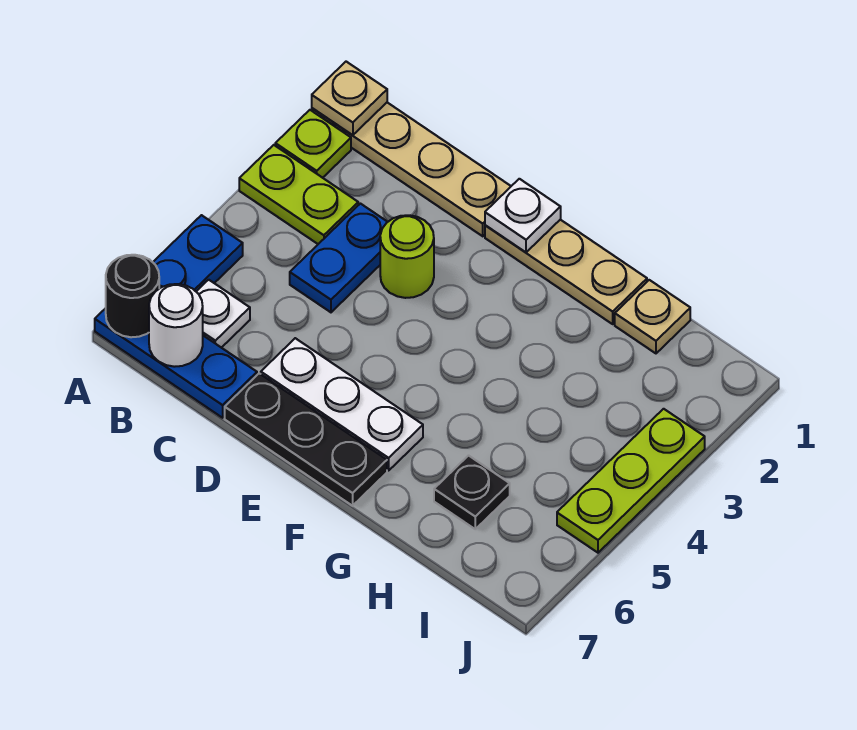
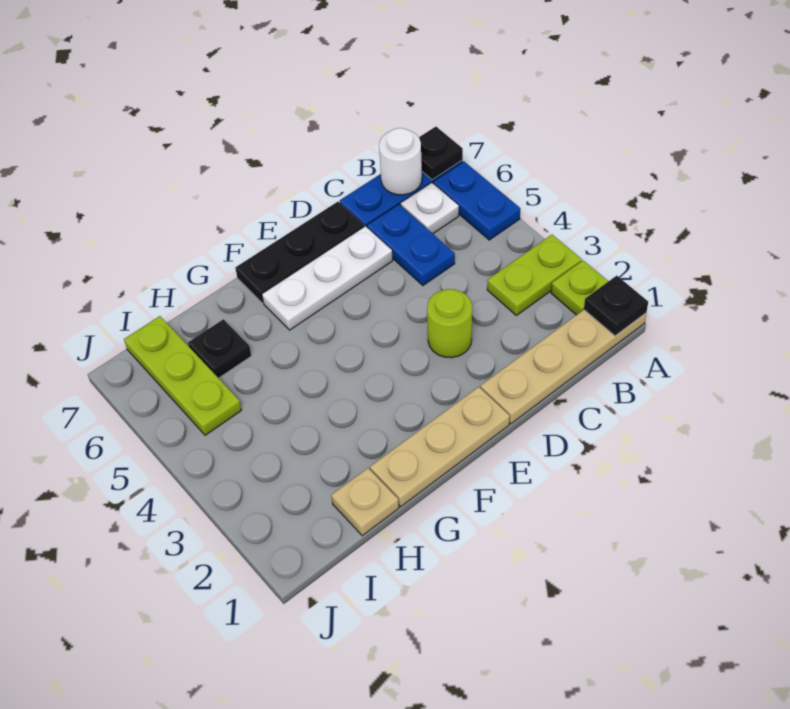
tan 1x1 plate [312,62,387,135] -> black 1x1 plate [584,276,648,336]
black 1x1 round brick [106,255,159,337] -> black 1x1 plate [419,127,463,180]
blue 1x2 plate [290,204,387,312] -> blue 1x2 plate moved to [367,204,455,286]
white 1x1 plate [485,179,561,252] -> none
lime 1x3 plate [557,409,705,553] -> lime 1x3 plate moved to [124,316,241,435]

